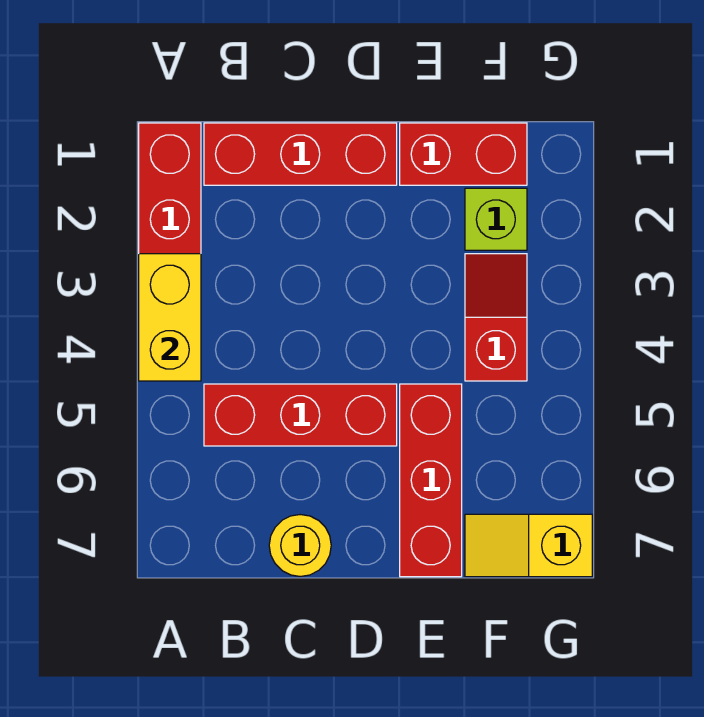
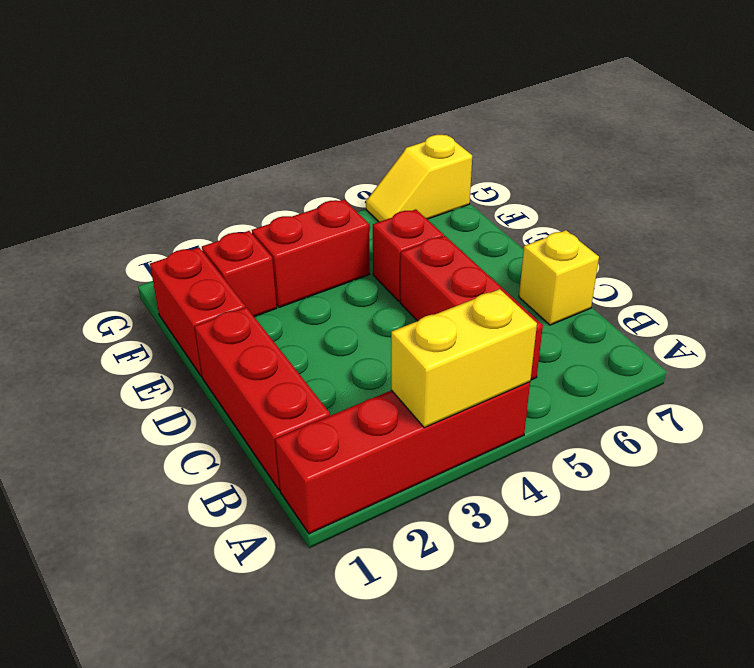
yellow 1x1 round brick [269,515,331,577] -> yellow 1x1 brick [519,230,599,325]
red 1x3 brick [400,384,462,577] -> red 1x1 brick [373,209,444,301]
lime 1x1 brick [465,188,527,250] -> red 1x1 brick [202,231,277,317]
red 1x2 slope [465,254,527,381] -> red 1x2 brick [252,199,370,307]
yellow 1x2 slope [465,514,592,577] -> yellow 1x2 slope turned to [366,135,472,222]

